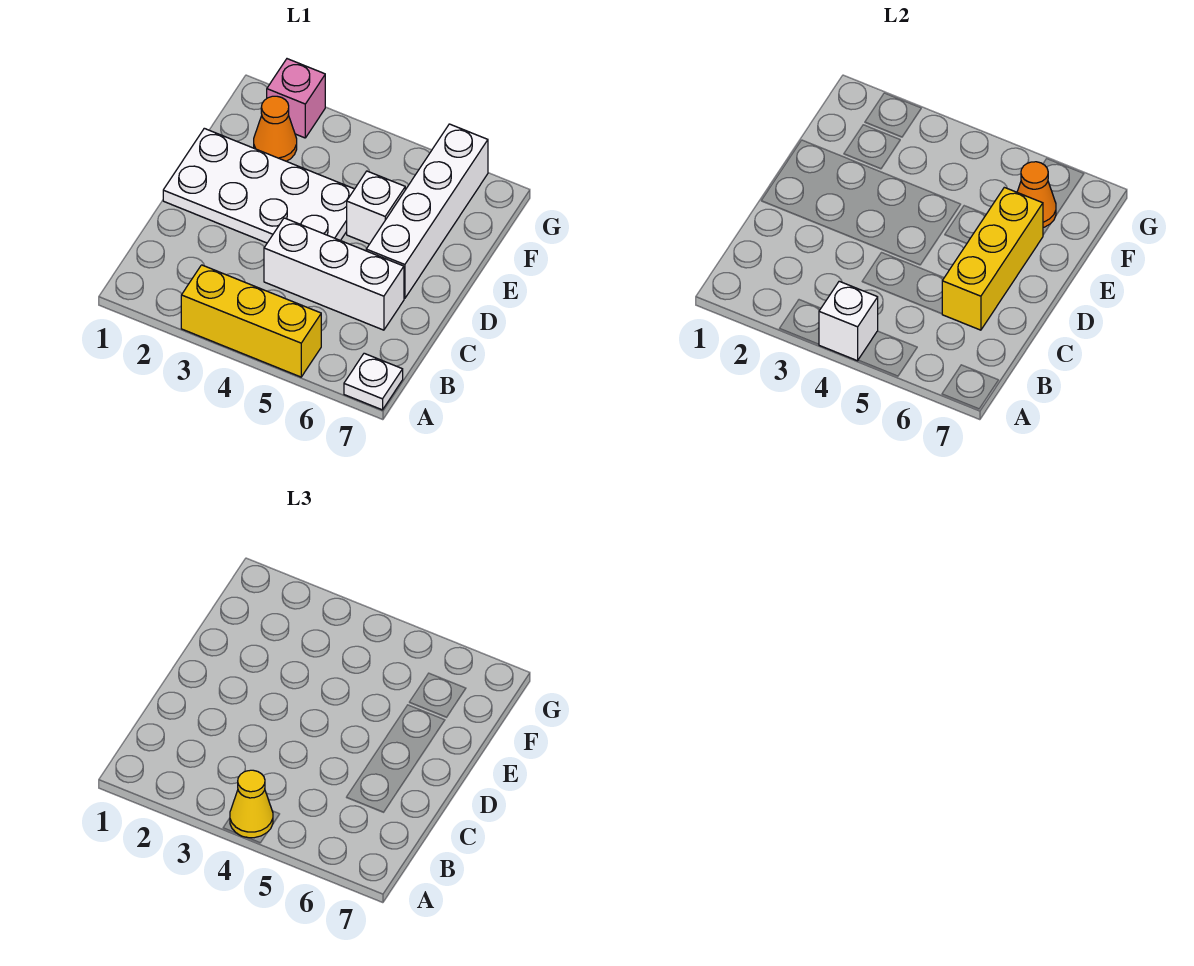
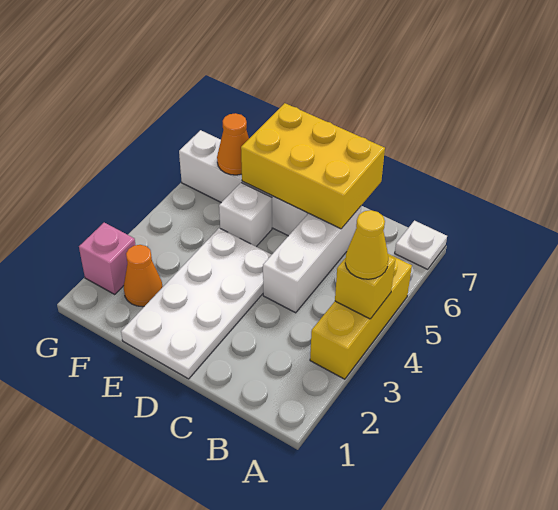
white 1x1 brick [819,281,878,361] -> yellow 1x1 brick [335,255,395,319]
yellow 1x3 brick [942,187,1043,330] -> yellow 2x3 brick [241,103,385,229]

